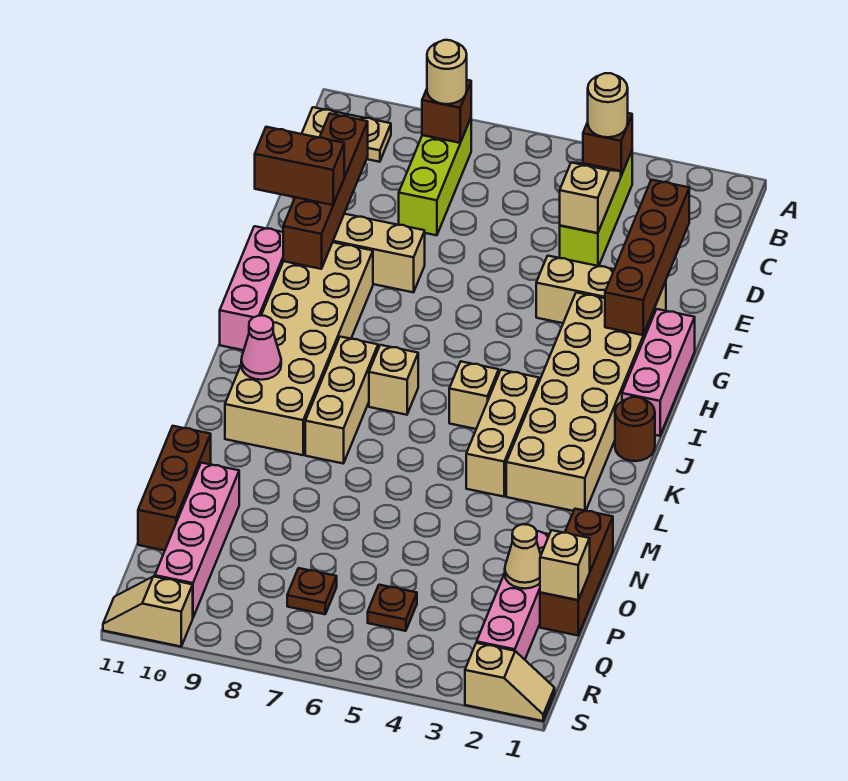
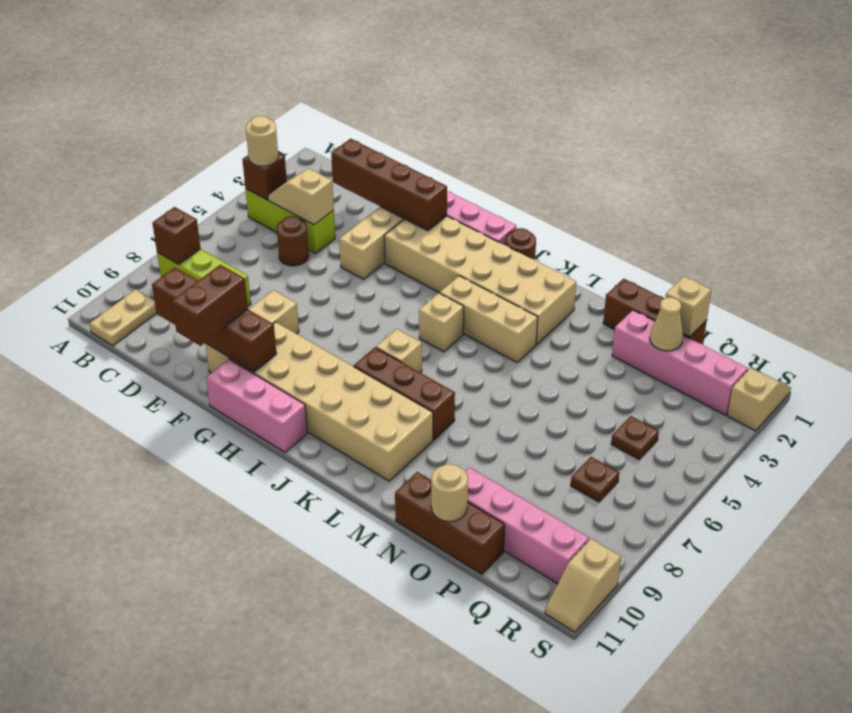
tan 1x1 round brick [427,40,467,104] -> tan 1x1 round brick moved to [431,464,468,522]
none -> brown 1x1 round brick [277,216,309,266]
tan 1x3 brick [305,337,378,463] -> brown 1x3 brick [354,348,455,440]
pink 1x1 cone [241,316,281,380] -> none

